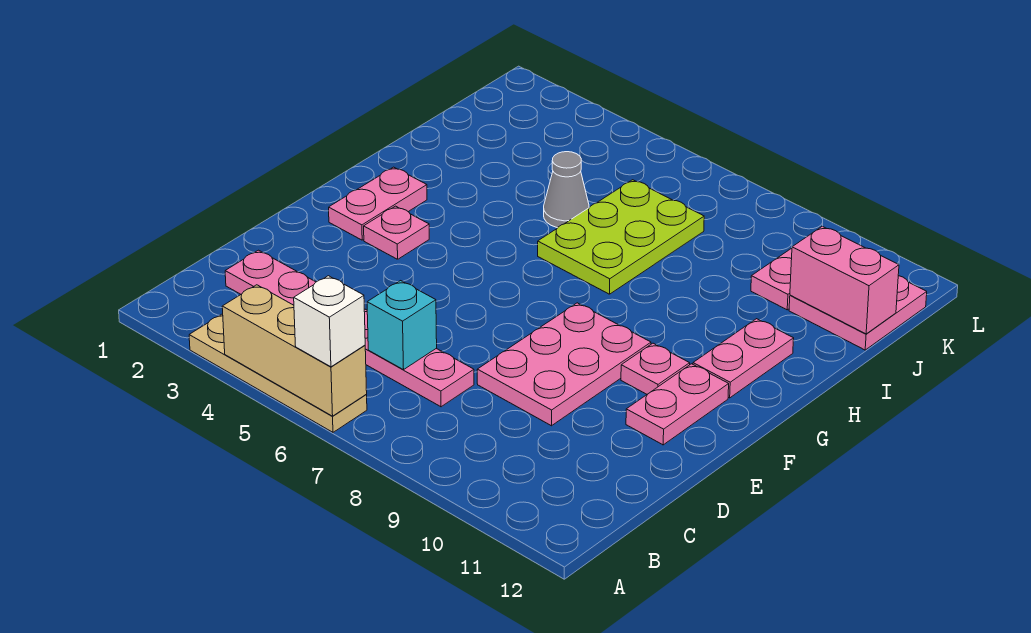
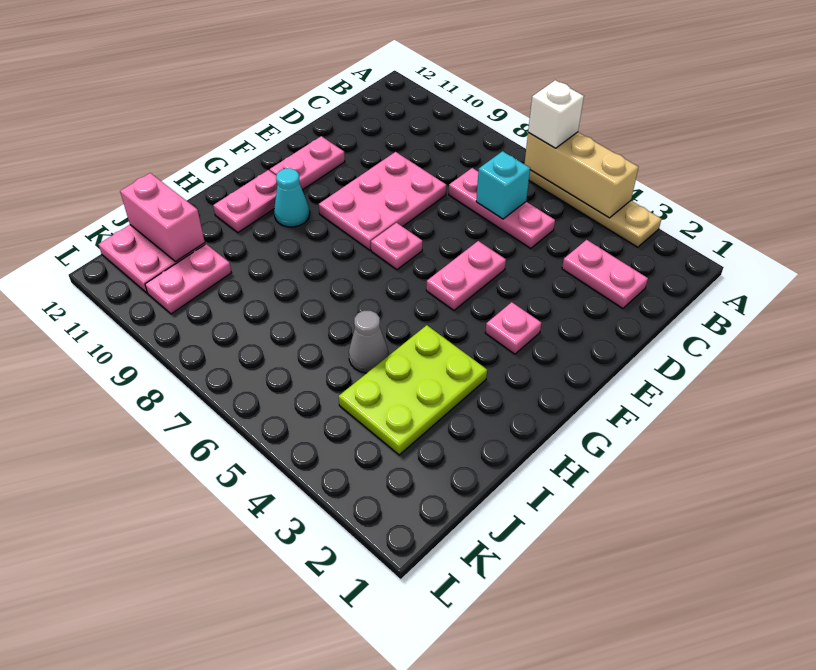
pink 1x2 plate [329,167,427,240] -> pink 1x2 plate moved to [426,241,506,310]
pink 1x1 plate [621,343,690,394] -> pink 1x1 plate moved to [371,223,423,270]
none -> cyan 1x1 cone [274,168,310,227]
lime 2x3 plate [538,180,704,294] -> lime 2x3 plate moved to [339,325,487,455]

